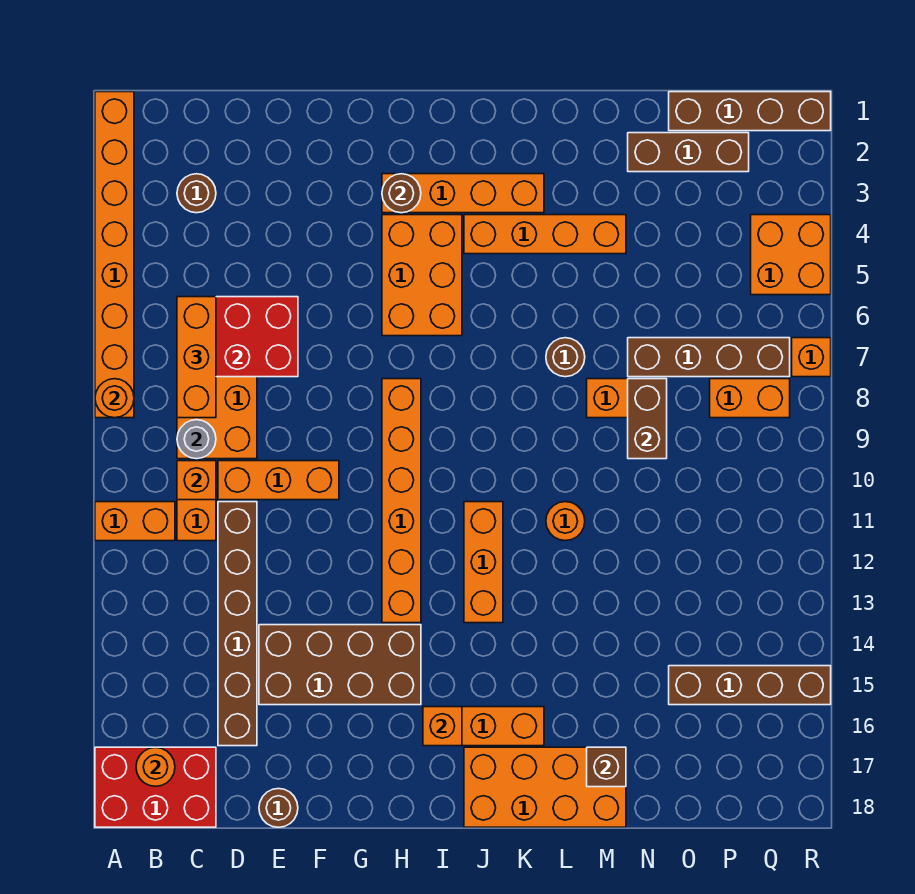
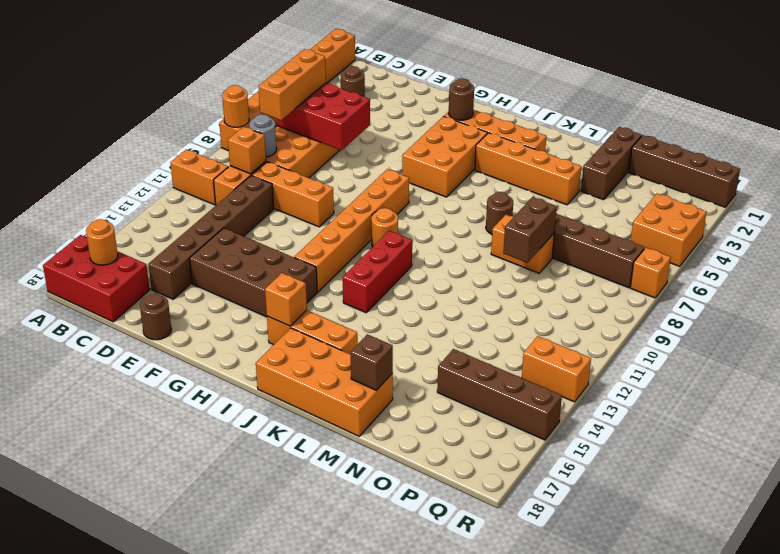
orange 1x3 brick [464,502,503,623] -> red 1x3 brick [343,231,412,313]
orange 1x1 round brick [546,502,585,541] -> orange 1x1 round brick moved to [371,208,398,247]
brown 1x3 brick [628,133,749,172] -> brown 1x3 brick turned to [581,127,642,200]
orange 1x2 brick [710,379,790,418] -> orange 1x2 brick moved to [522,336,591,402]

